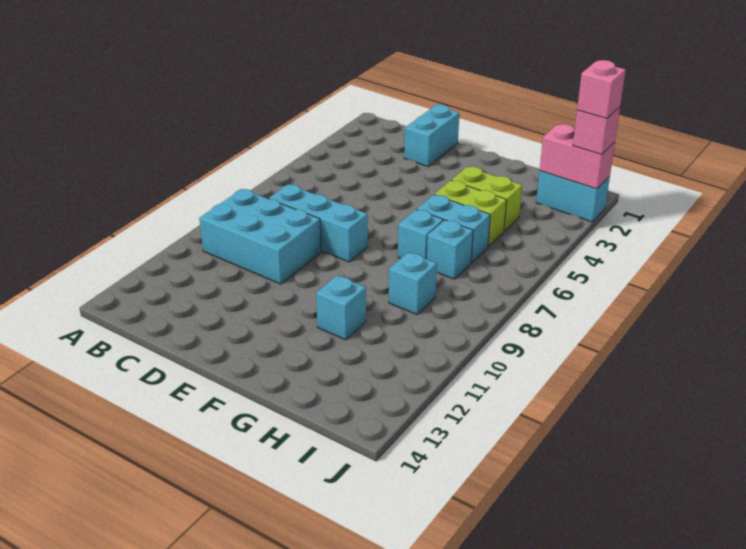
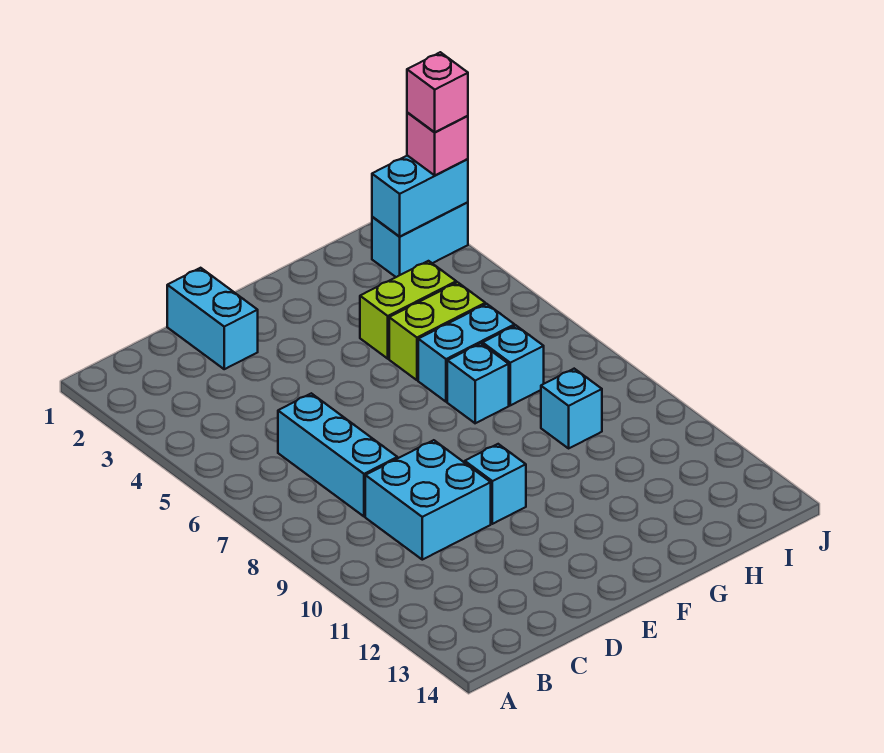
cyan 2x3 brick [199,189,321,284] -> cyan 2x2 brick [365,440,491,560]
cyan 1x3 brick [269,184,368,262] -> cyan 1x3 brick turned to [278,393,397,517]
cyan 1x1 brick [316,275,366,340] -> cyan 1x1 brick moved to [465,444,526,524]
pink 1x2 brick [540,124,615,189] -> cyan 1x2 brick [372,156,468,237]

